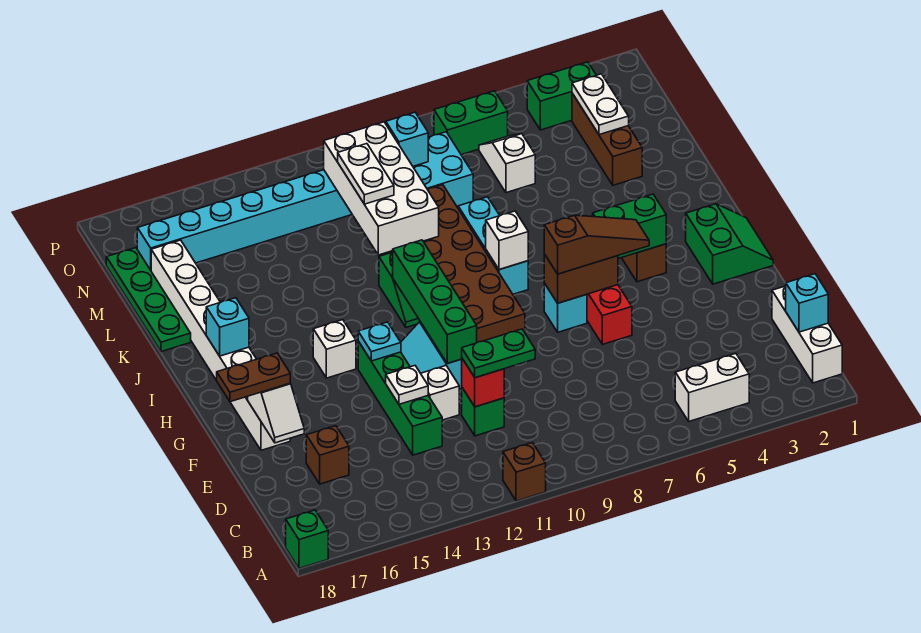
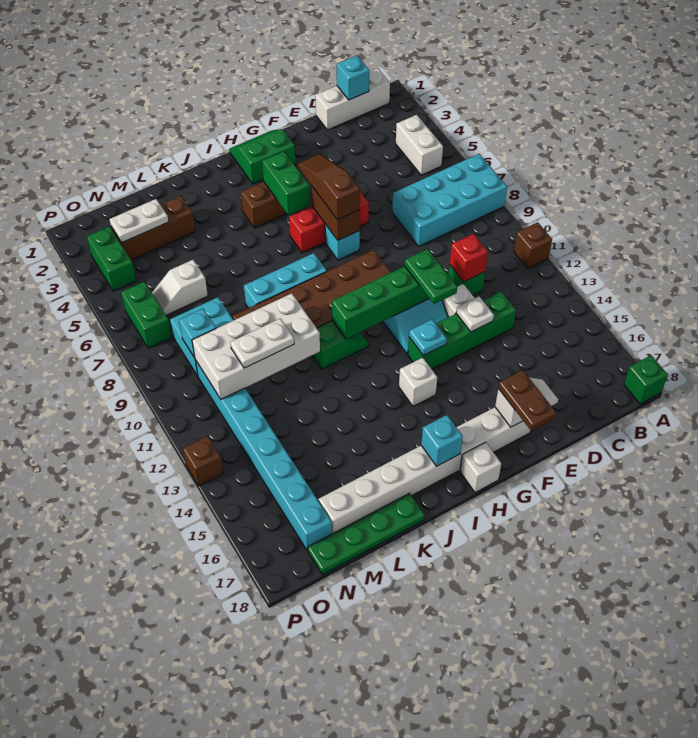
none -> cyan 2x4 brick [392,154,507,246]
green 1x2 plate [462,329,535,378] -> green 1x2 plate moved to [405,249,457,304]
brown 1x1 brick [306,426,349,484] -> brown 1x1 brick moved to [183,436,223,486]
white 1x1 brick [486,211,528,270] -> white 1x1 brick moved to [460,442,501,493]

